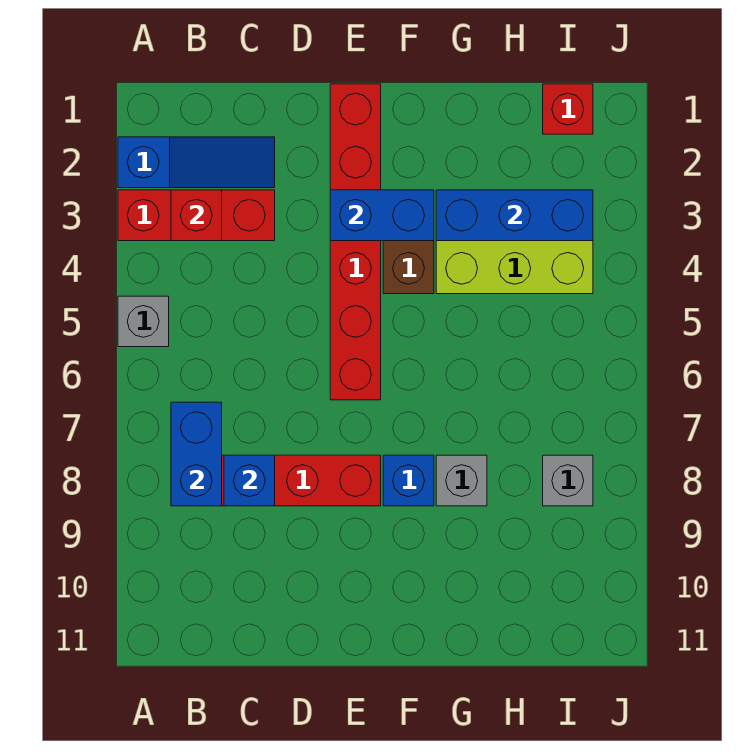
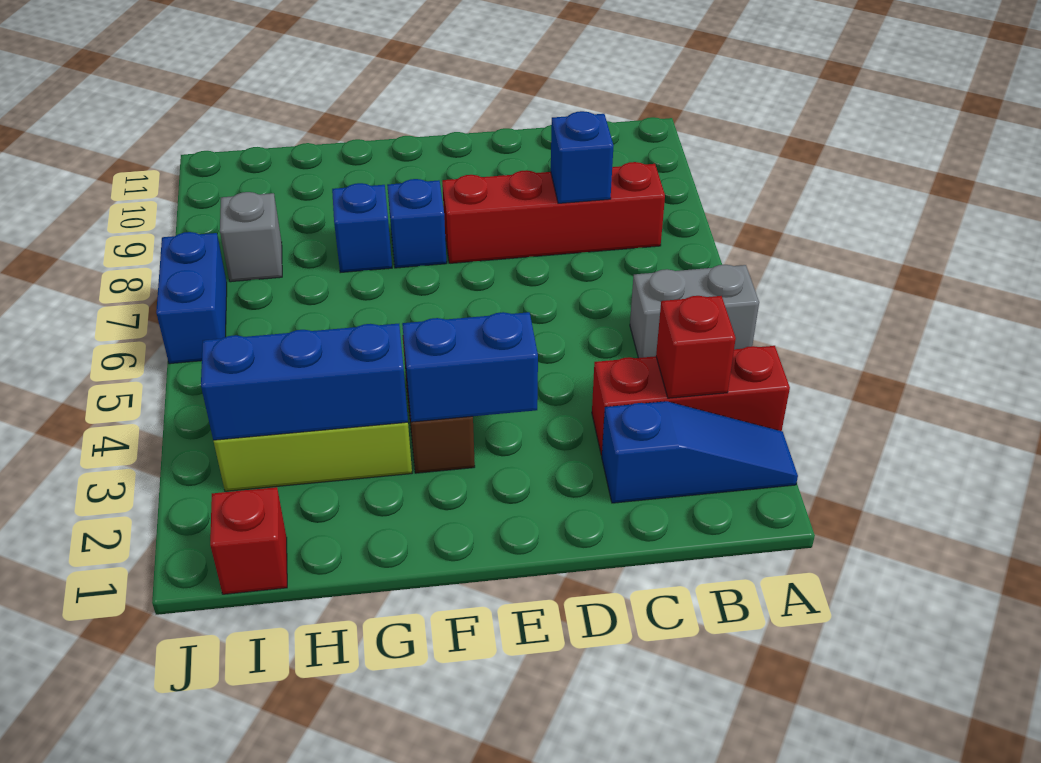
blue 1x3 slope [118,137,275,188] -> blue 1x3 slope turned to [602,401,798,503]
grey 1x1 brick [118,296,169,347] -> grey 1x2 brick [630,265,759,358]
blue 1x2 brick [171,402,222,506] -> blue 1x2 brick moved to [156,232,227,364]
red 1x6 brick [330,84,381,400] -> none
grey 1x1 brick [436,455,487,506] -> blue 1x1 brick [332,183,392,273]

